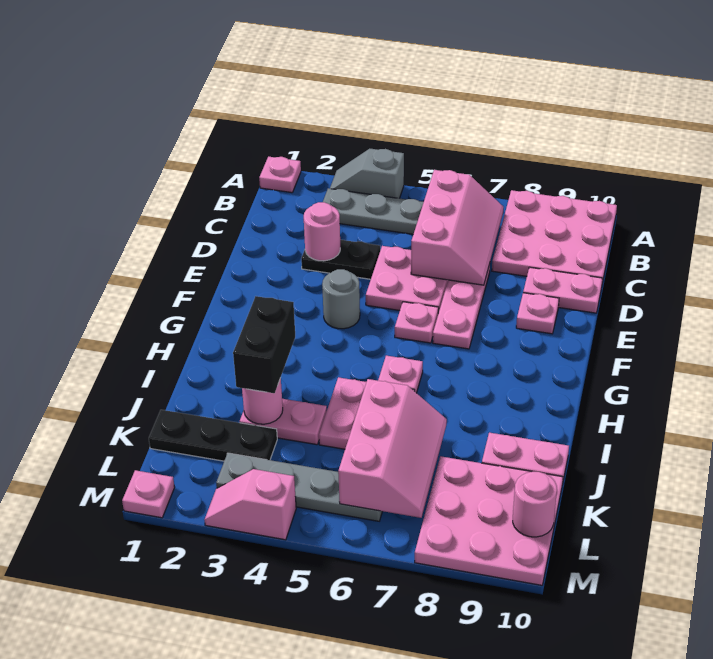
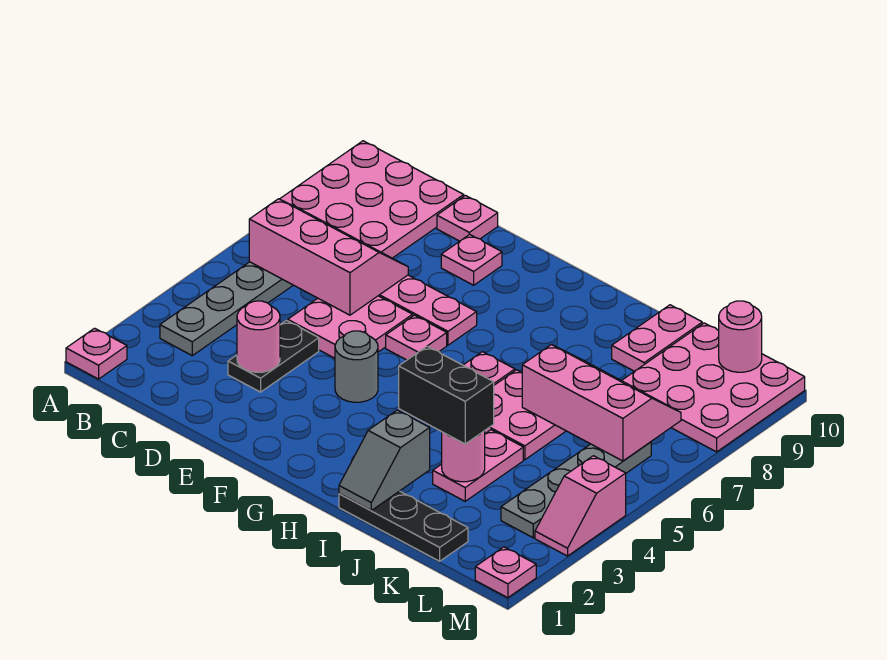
grey 1x2 slope [330,149,404,198] -> grey 1x2 slope moved to [339,410,430,510]
pink 1x2 plate [523,267,603,313] -> pink 1x1 plate [437,195,498,241]
black 1x3 plate [149,410,277,461] -> black 1x3 plate turned to [339,491,468,561]

